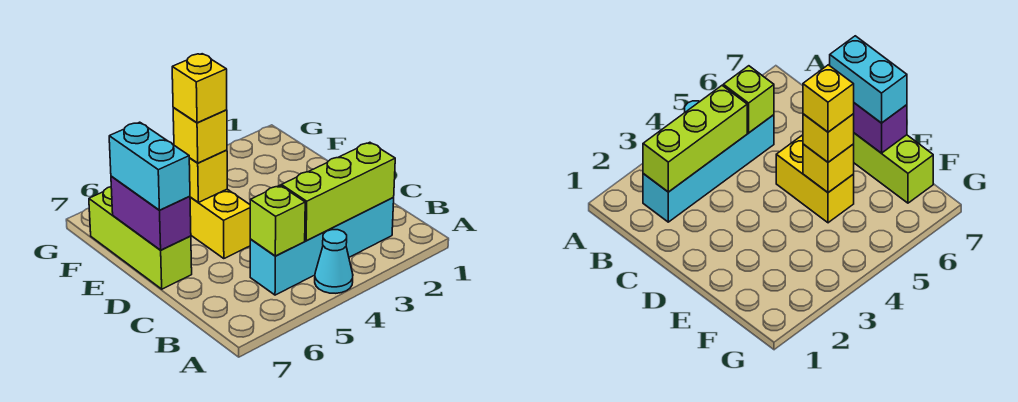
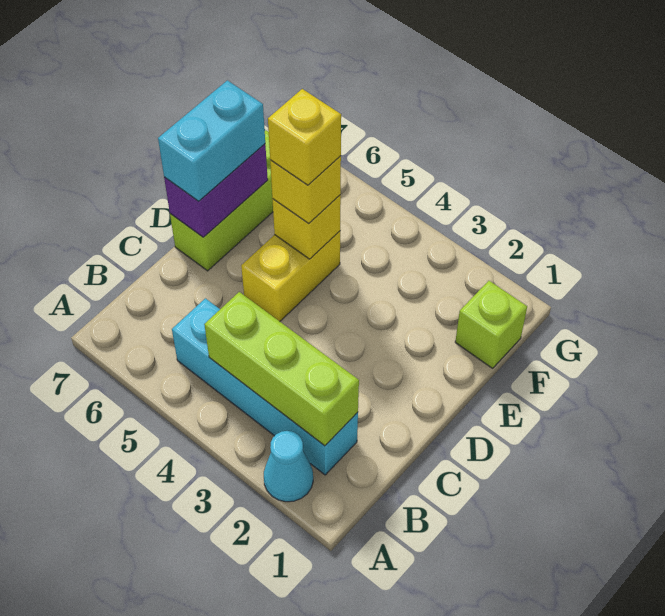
cyan 1x1 cone [315,230,353,293] -> cyan 1x1 cone moved to [264,431,313,502]
lime 1x1 brick [250,185,305,256] -> lime 1x1 brick moved to [455,281,527,368]

